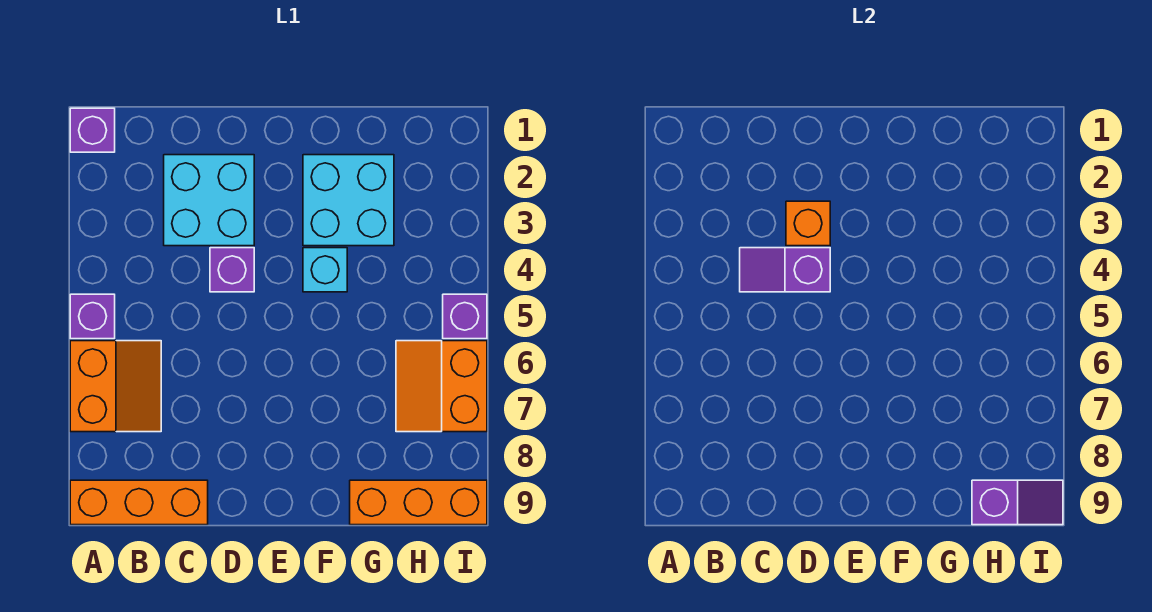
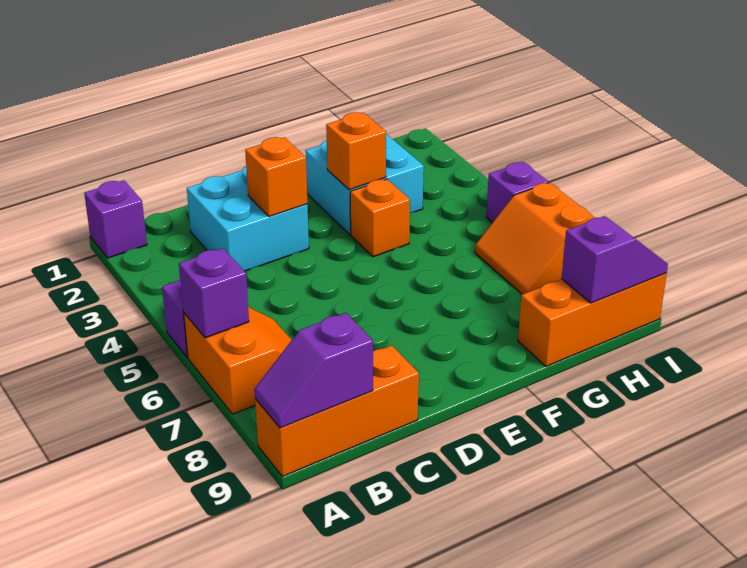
purple 1x2 slope [740,248,830,292] -> purple 1x2 slope moved to [254,313,373,428]
purple 1x1 brick [210,248,254,292] -> purple 1x1 brick moved to [179,248,249,338]
none -> orange 1x1 brick [326,112,386,190]
cyan 1x1 brick [303,248,347,292] -> orange 1x1 brick [350,179,410,257]

